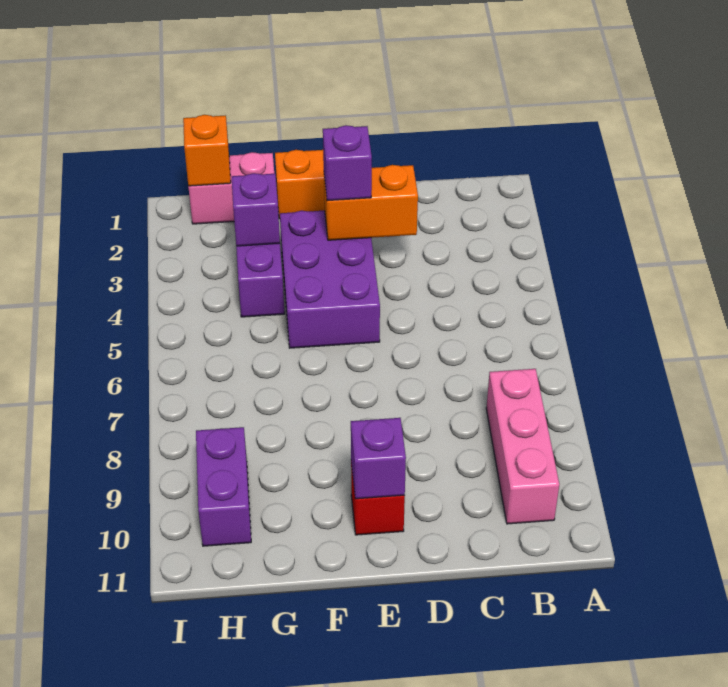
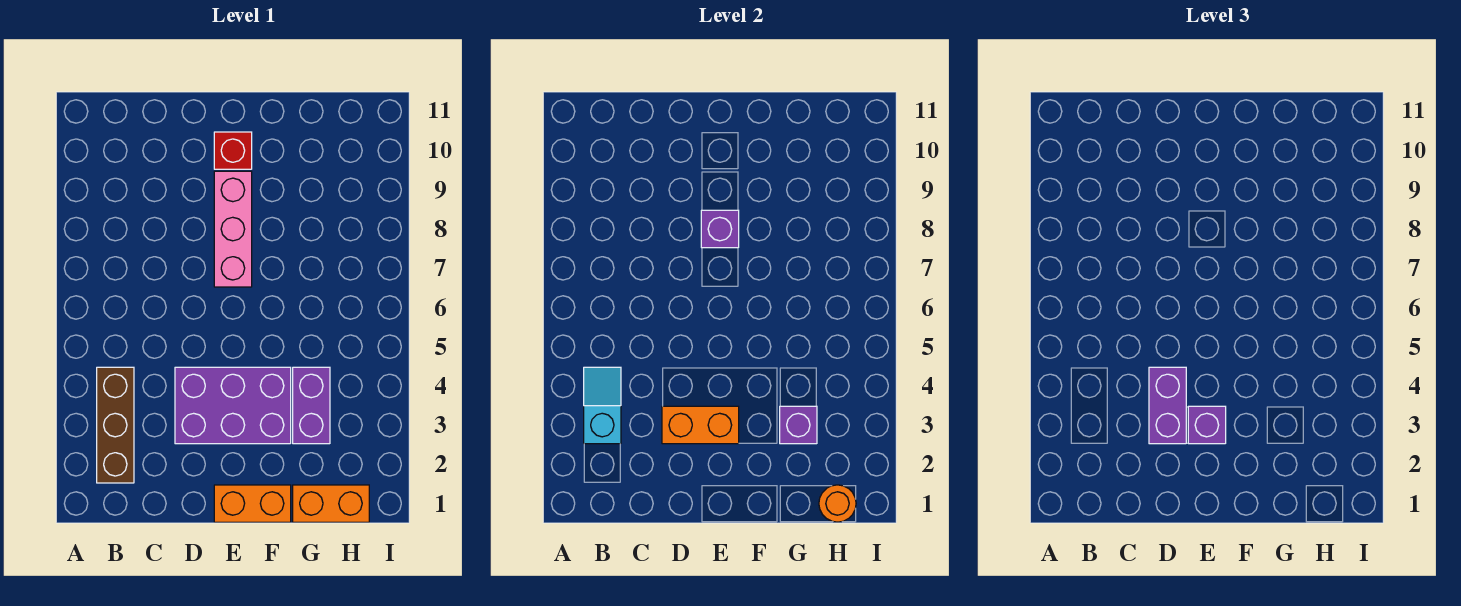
none -> brown 1x3 brick [97,367,134,483]
none -> cyan 1x2 slope [584,367,621,444]
pink 1x3 brick [486,369,559,524] -> pink 1x3 brick moved to [214,171,252,287]
purple 2x3 brick [280,211,380,348] -> purple 2x3 brick turned to [175,367,291,444]
purple 1x1 brick [351,418,406,499] -> purple 1x1 brick moved to [701,210,739,248]
pink 1x2 brick [188,152,274,224] -> orange 1x2 brick [293,485,369,522]
orange 1x1 brick [183,115,231,186] -> orange 1x1 round brick [819,485,856,522]
purple 1x2 brick [196,427,251,546] -> purple 1x2 brick moved to [1149,367,1186,444]

